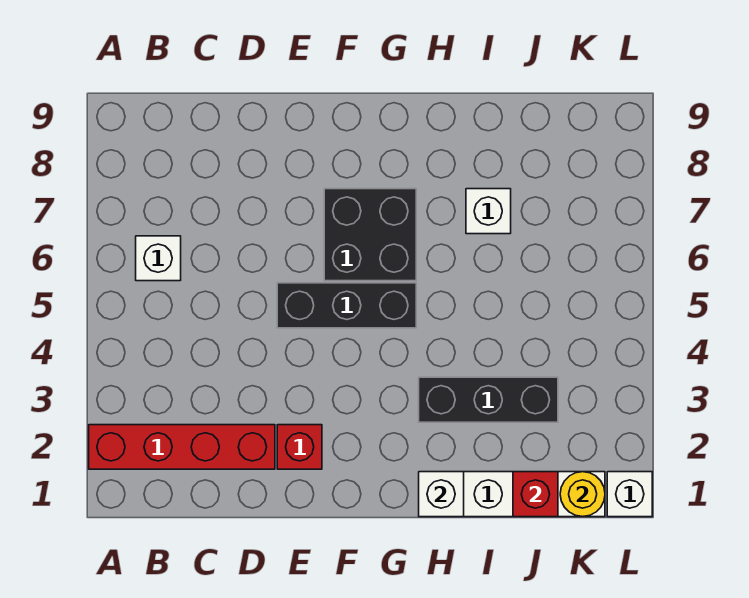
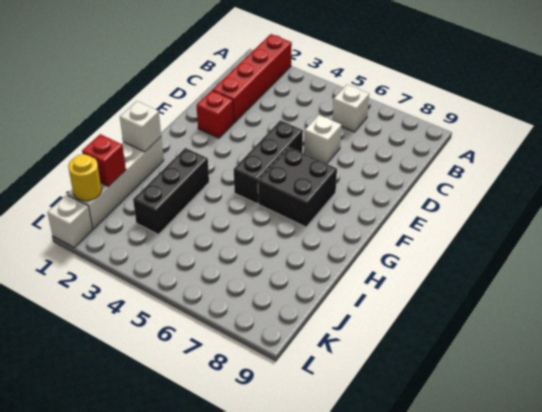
white 1x1 brick [466,189,511,234] -> white 1x1 brick moved to [304,115,342,164]

